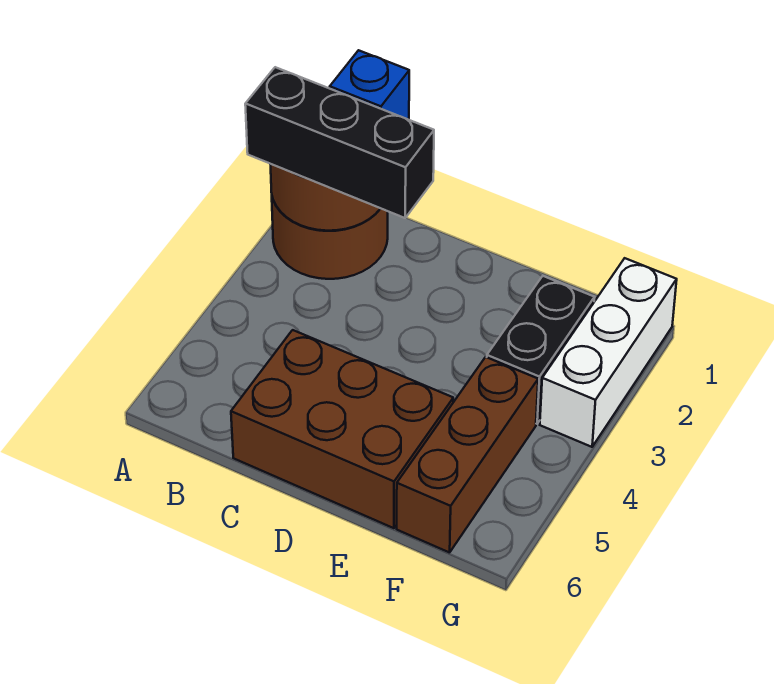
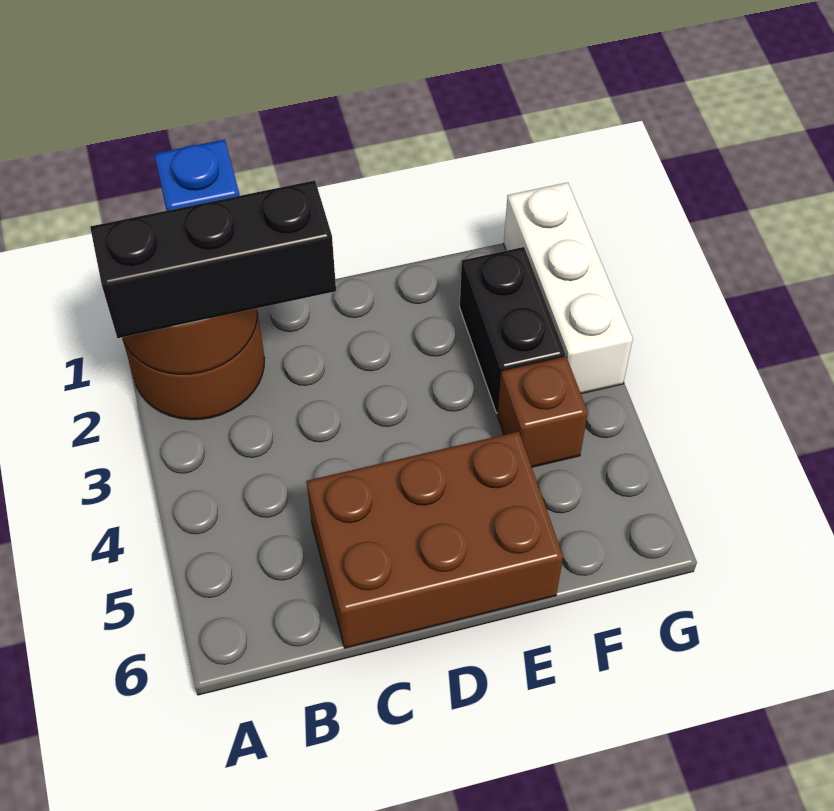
brown 1x3 brick [397,357,538,553] -> brown 1x1 brick [497,357,588,467]

